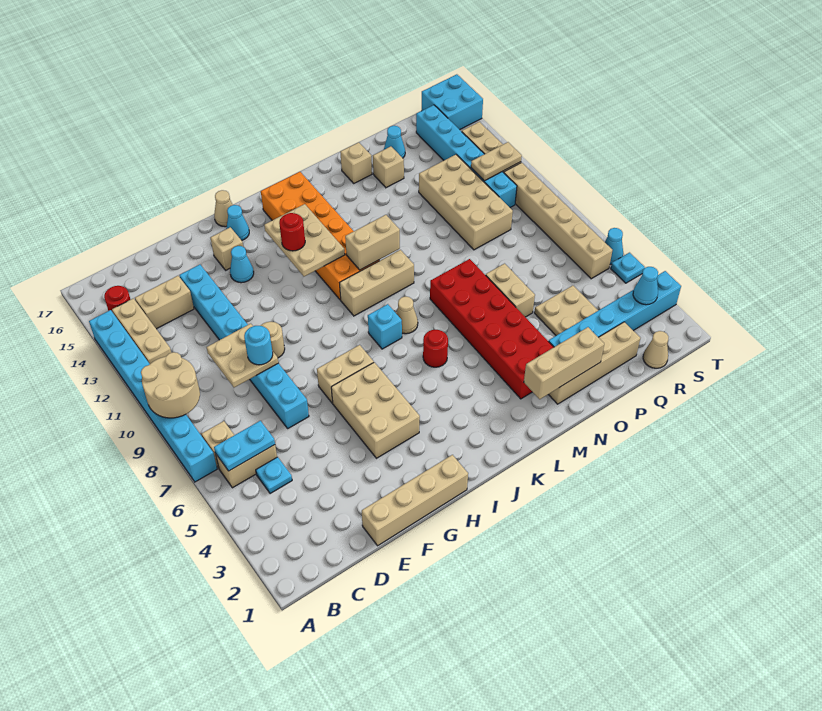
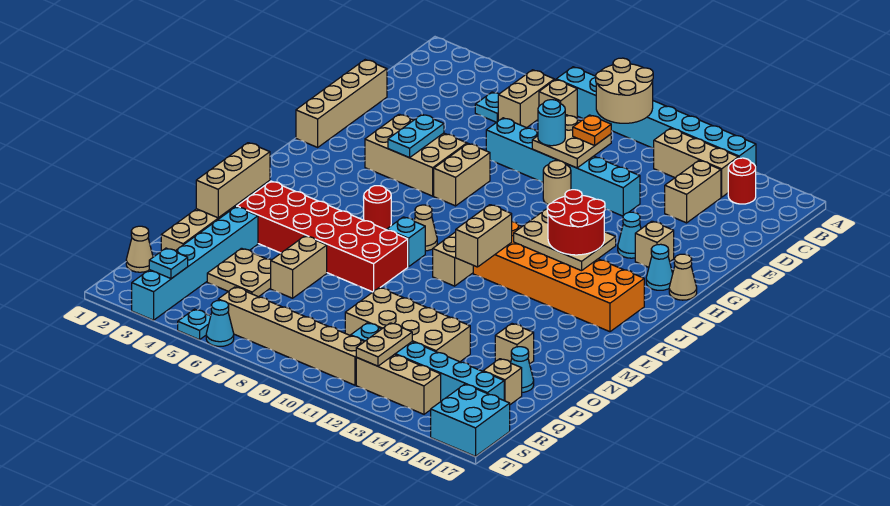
cyan 1x2 plate [214,421,275,471] -> cyan 1x2 plate moved to [388,114,444,158]
none -> orange 1x1 plate [573,115,611,145]
cyan 1x8 brick [180,265,309,428] -> cyan 1x6 brick [486,118,640,216]
red 1x1 round brick [279,213,305,251] -> red 2x2 round brick [547,190,605,255]
cyan 1x1 brick [368,304,402,349] -> cyan 1x1 brick moved to [387,217,425,267]
tan 1x1 brick [340,142,372,183] -> tan 1x1 brick moved to [483,359,522,405]
tan 1x2 brick [486,264,535,317] -> tan 1x2 brick turned to [271,236,327,298]
cyan 1x1 cone [633,267,658,305] -> cyan 1x1 plate [149,248,188,279]

